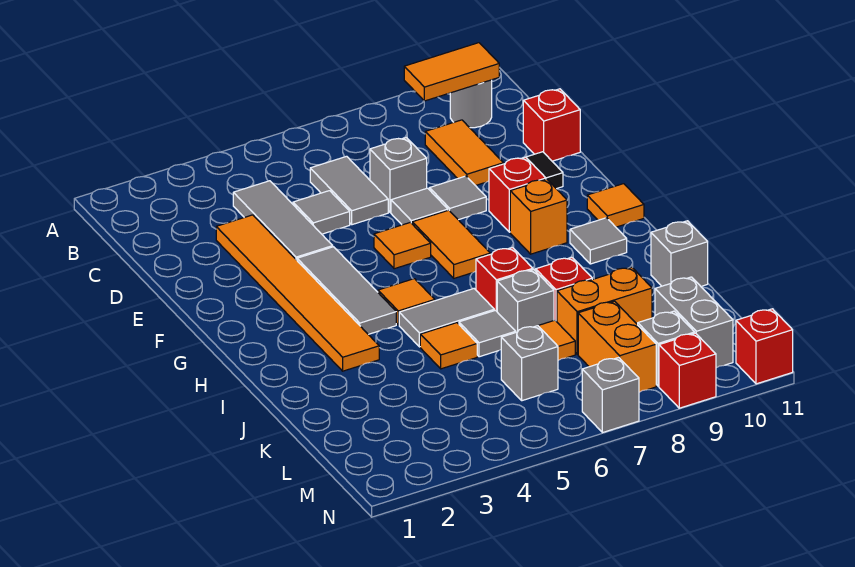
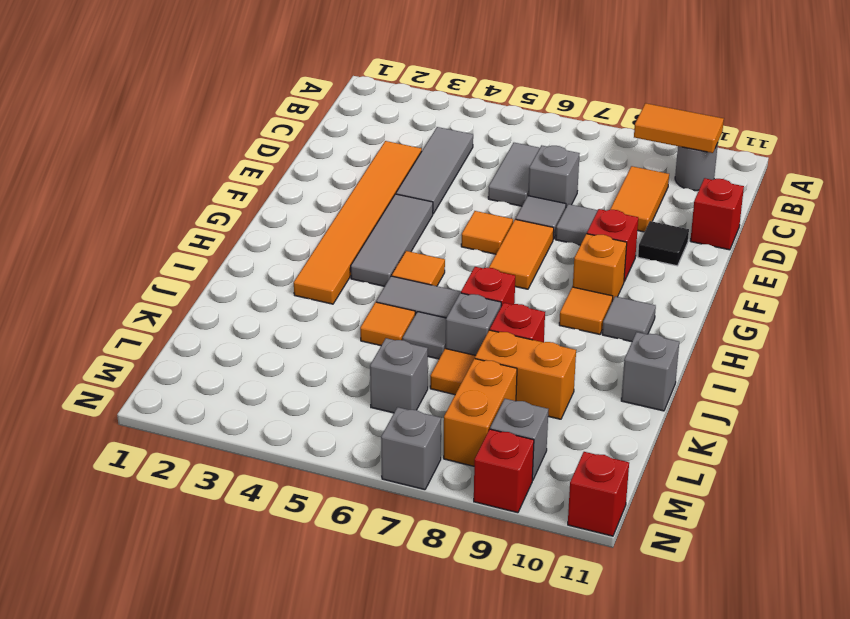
grey 1x1 tile [293,191,350,234] -> none
orange 1x1 tile [587,184,644,227] -> orange 1x1 tile moved to [559,287,613,334]
grey 1x2 brick [655,277,733,368] -> none

